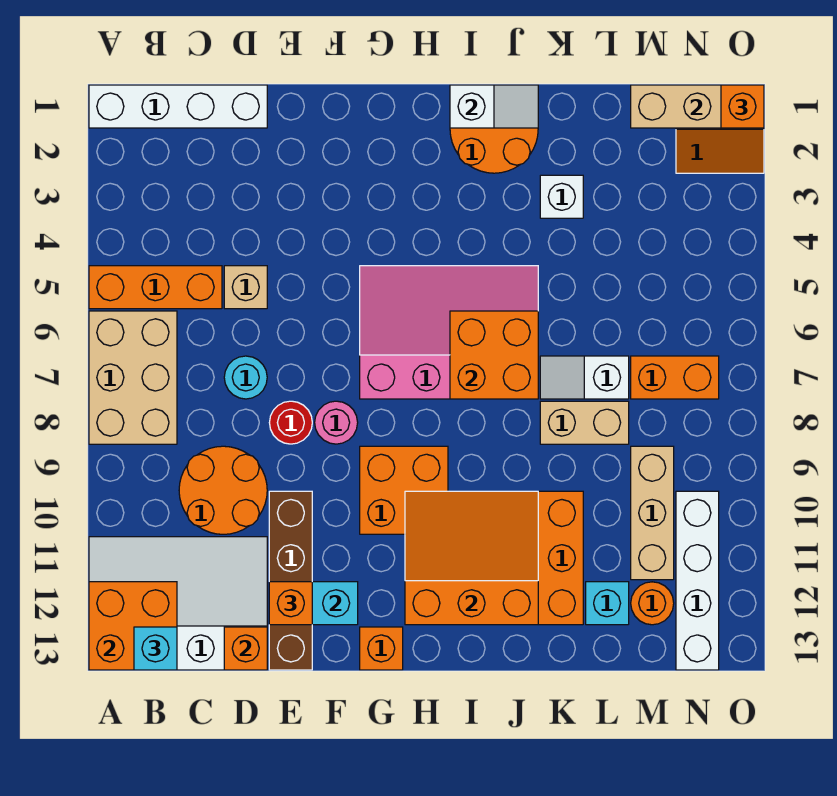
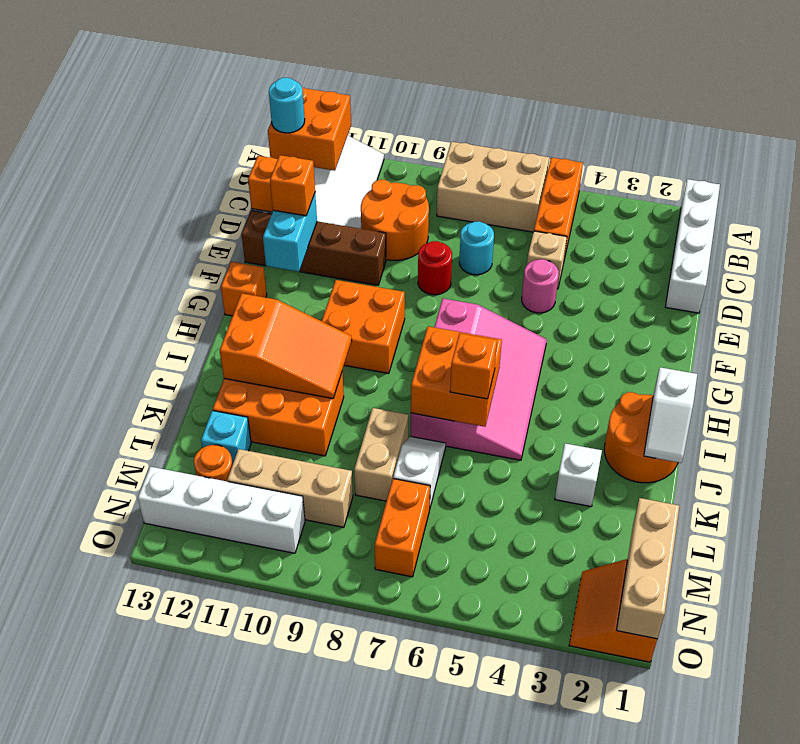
cyan 1x1 brick [134,627,177,670] -> cyan 1x1 round brick [269,78,305,133]
pink 1x1 round brick [315,401,358,444] -> pink 1x1 round brick moved to [522,259,559,313]
orange 3x3 slope [405,491,538,625] -> orange 2x3 slope [220,293,352,399]
orange 1x1 brick [721,85,764,128] -> orange 1x1 brick moved to [450,333,497,399]

